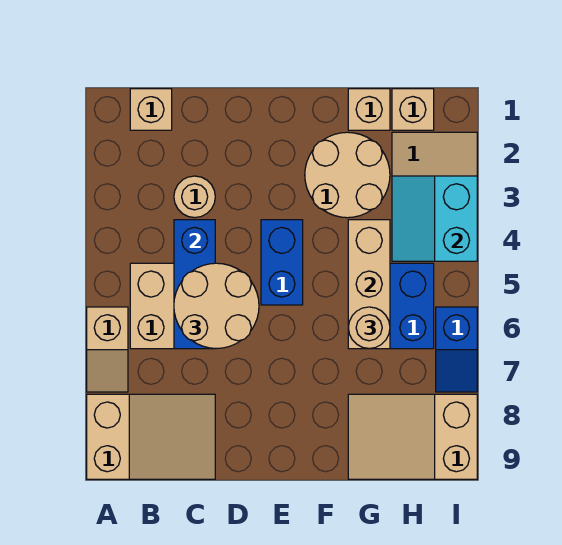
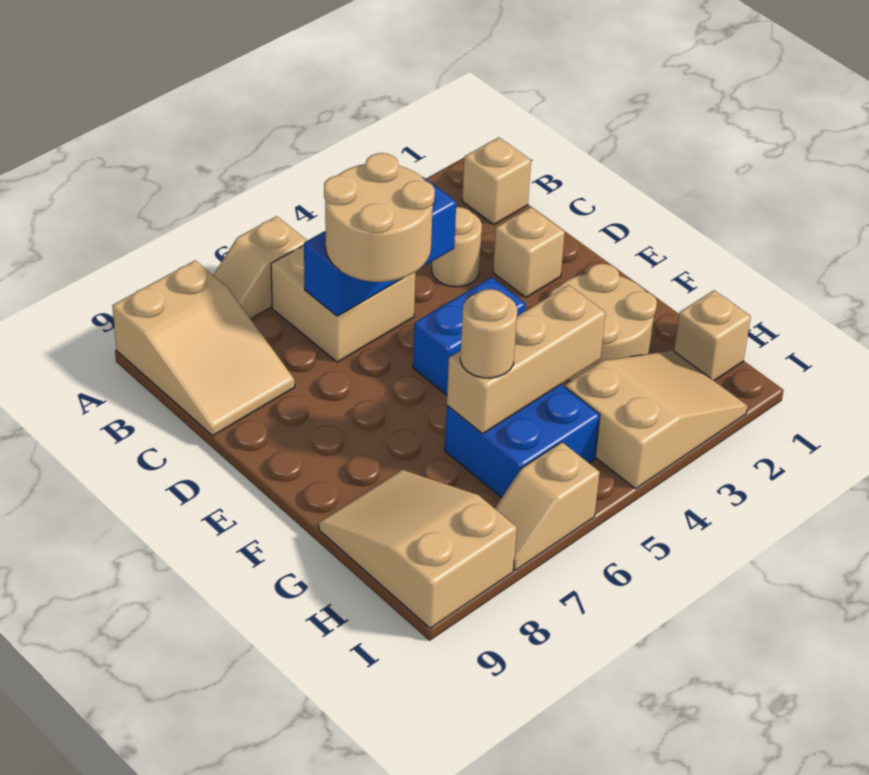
tan 1x1 brick [348,89,390,130] -> tan 1x1 brick moved to [493,207,565,297]
cyan 2x2 slope [392,176,477,261] -> none
blue 1x2 slope [436,307,477,392] -> tan 1x2 slope [495,442,600,571]

